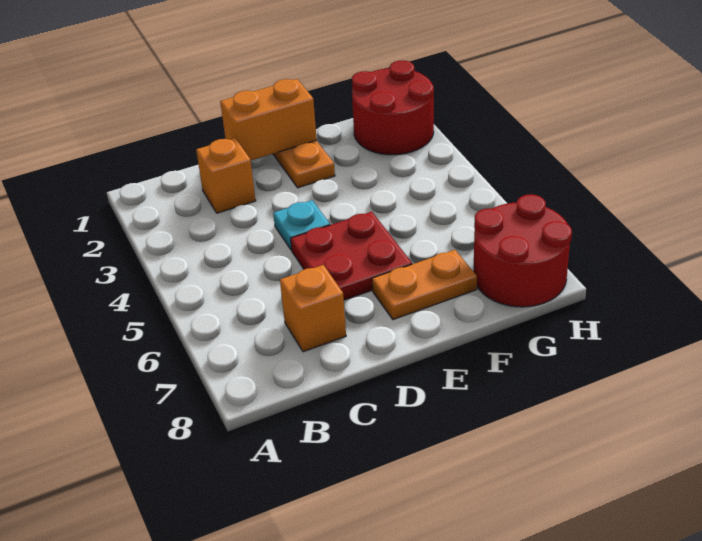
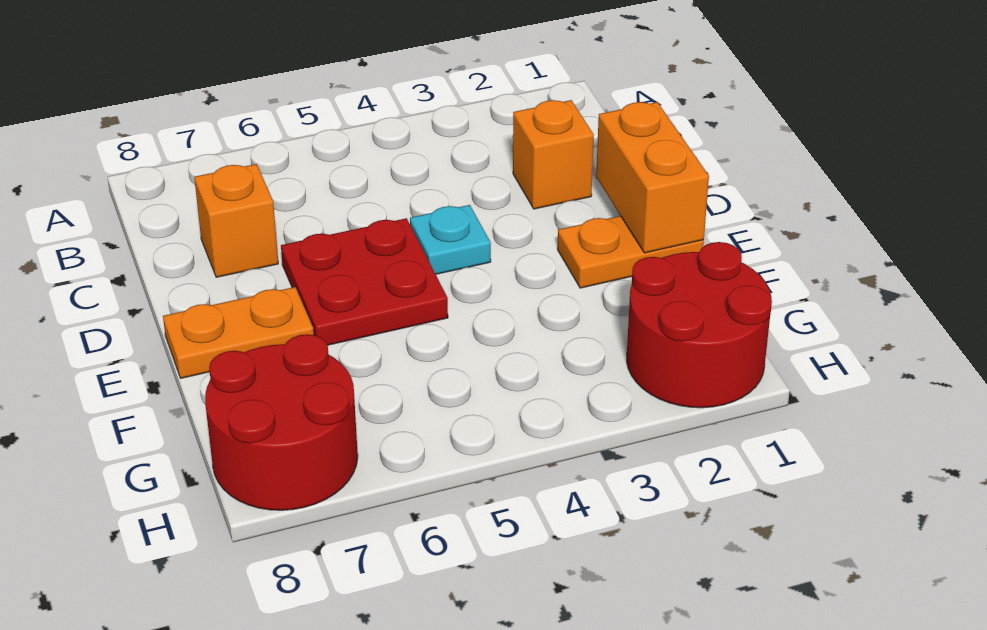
orange 1x2 plate [372,250,477,320] -> orange 1x2 plate turned to [163,287,314,378]

